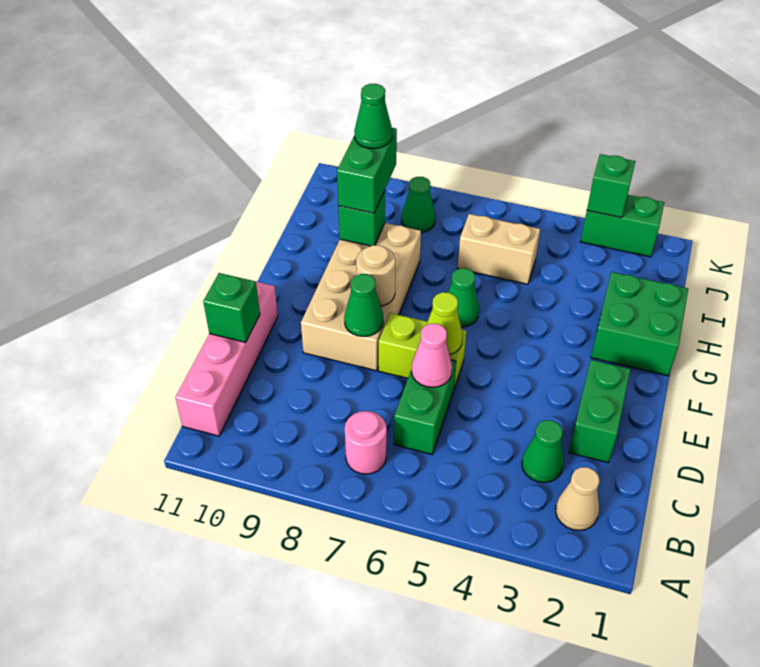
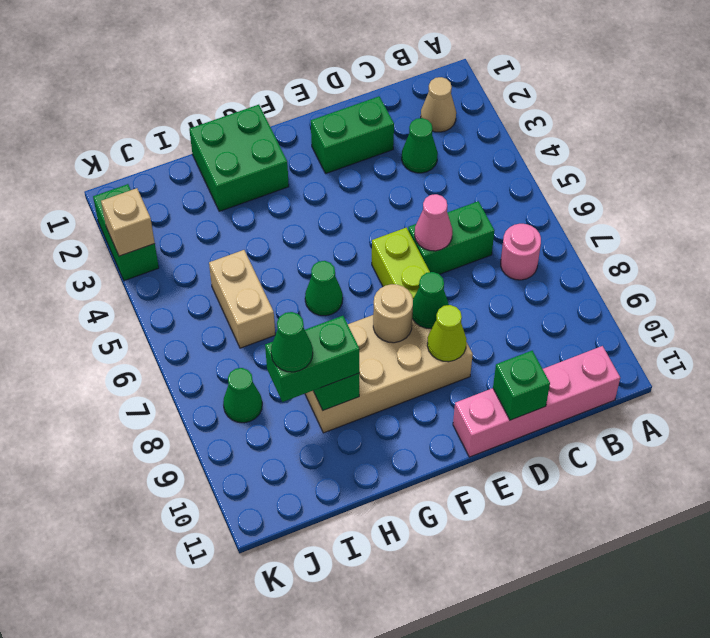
lime 1x1 cone [426,292,463,355] -> lime 1x1 cone moved to [427,305,467,362]
green 1x1 brick [587,154,635,218] -> tan 1x1 brick [101,188,155,256]

